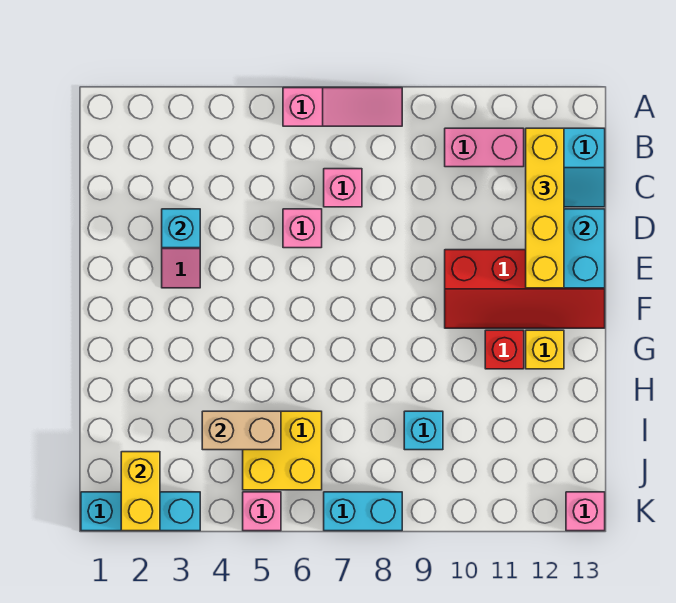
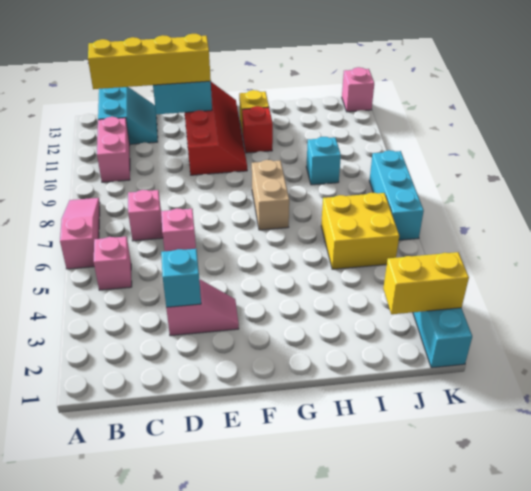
tan 1x2 brick [202,411,281,450] -> tan 1x2 brick moved to [252,160,289,230]
pink 1x1 brick [243,492,281,531] -> pink 1x1 brick moved to [94,237,132,290]
cyan 1x2 brick [324,492,402,531] -> cyan 1x3 brick [369,150,424,240]

